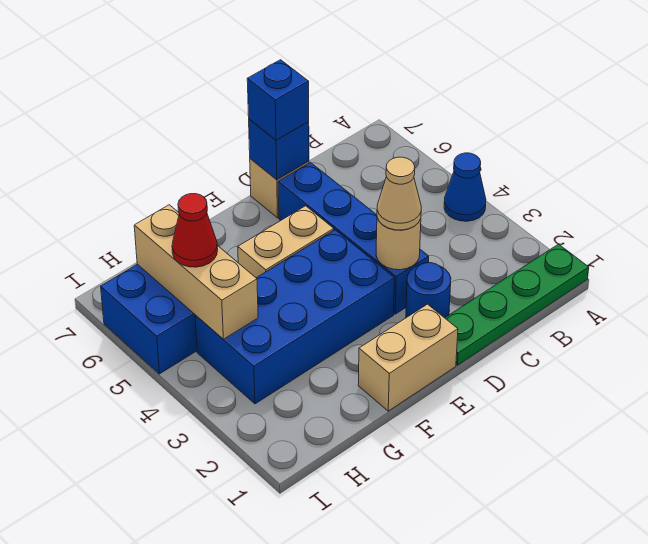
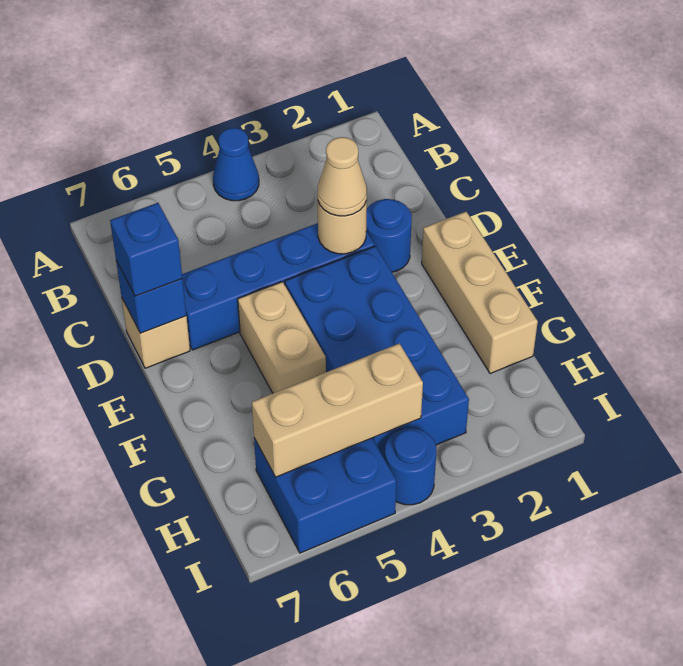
green 1x4 plate [445,244,589,365] -> none
tan 1x2 brick [358,304,458,411] -> tan 1x3 brick [422,212,538,374]
red 1x1 cone [172,194,218,267] -> none
none -> blue 1x1 round brick [385,428,436,505]

